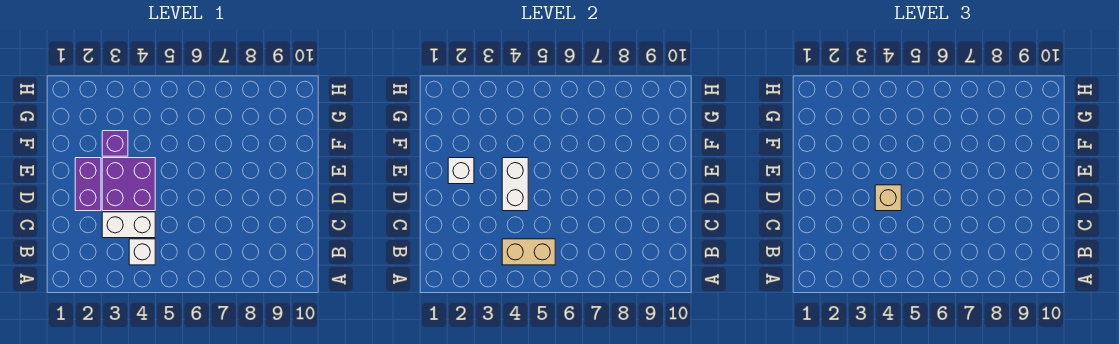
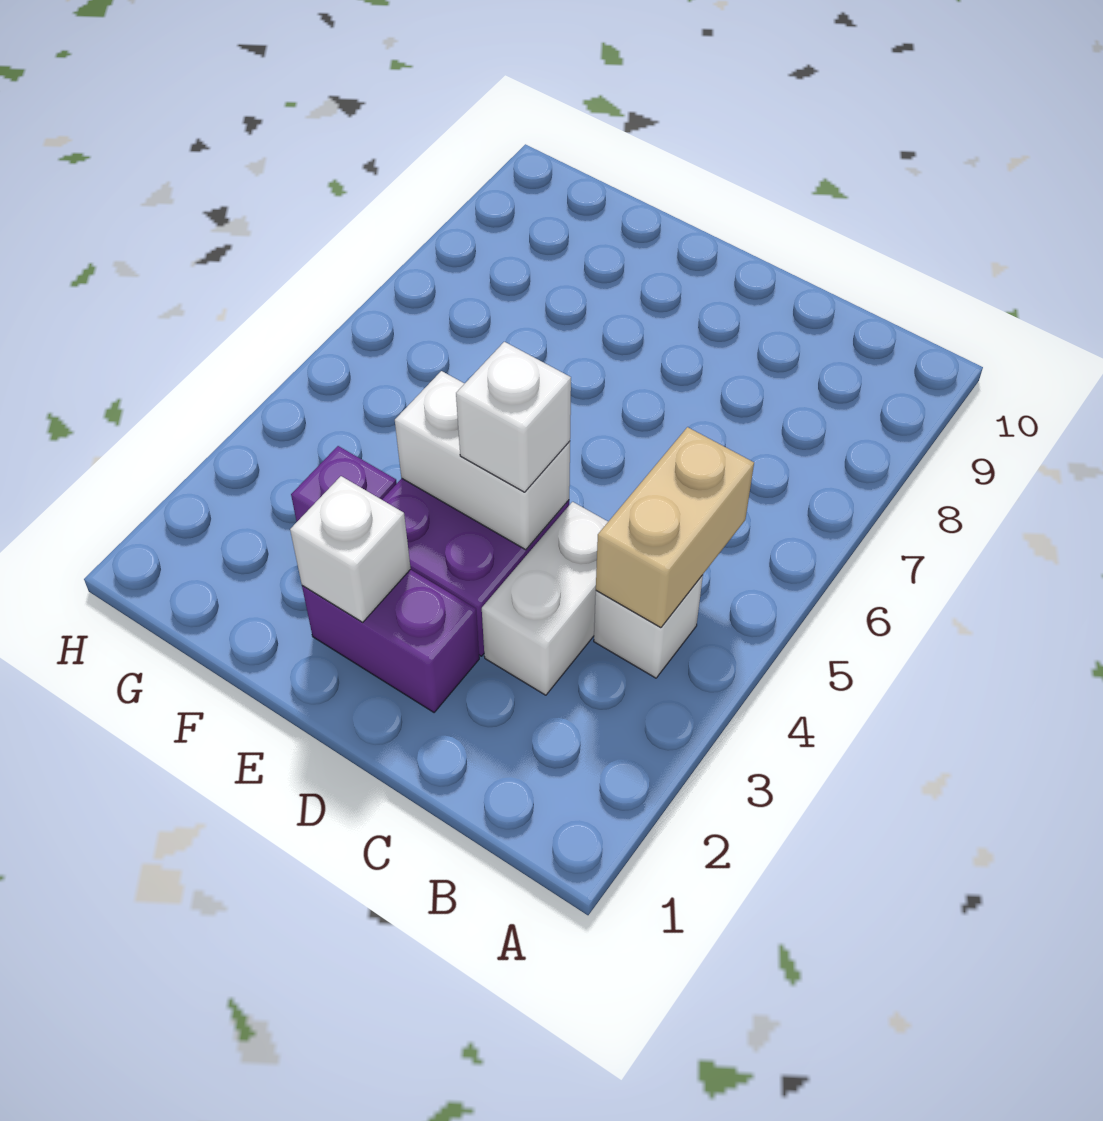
tan 1x1 brick [875,185,901,211] -> white 1x1 brick [456,342,571,492]

